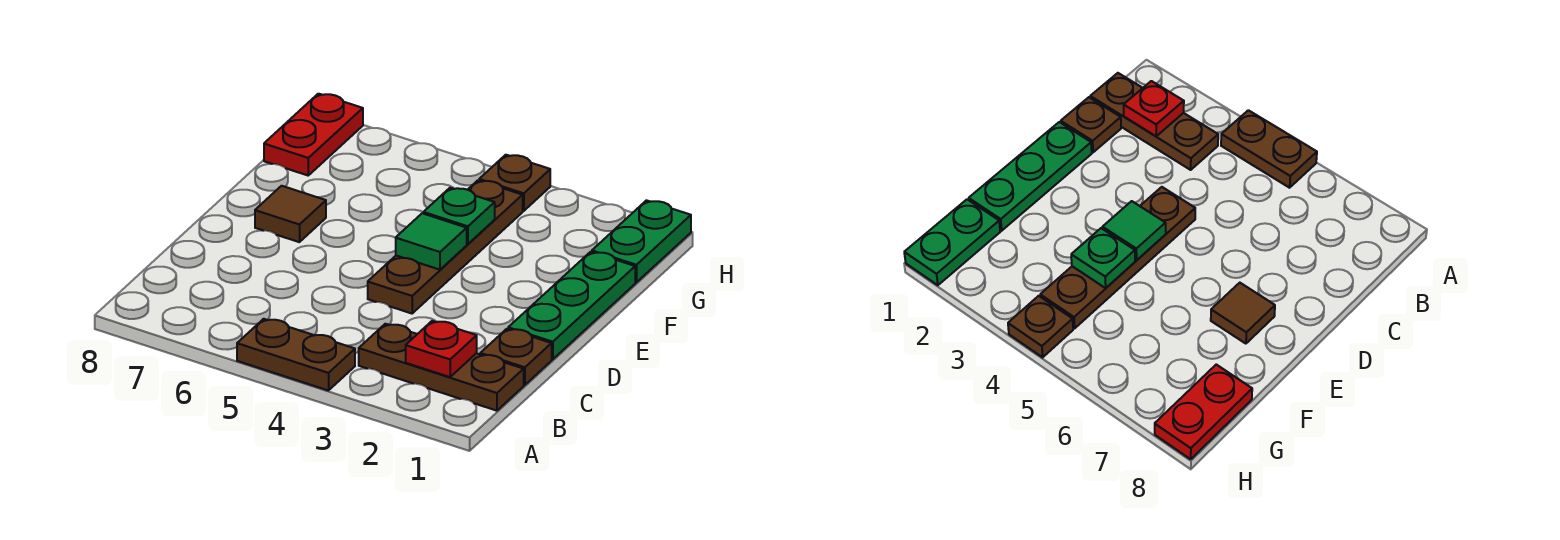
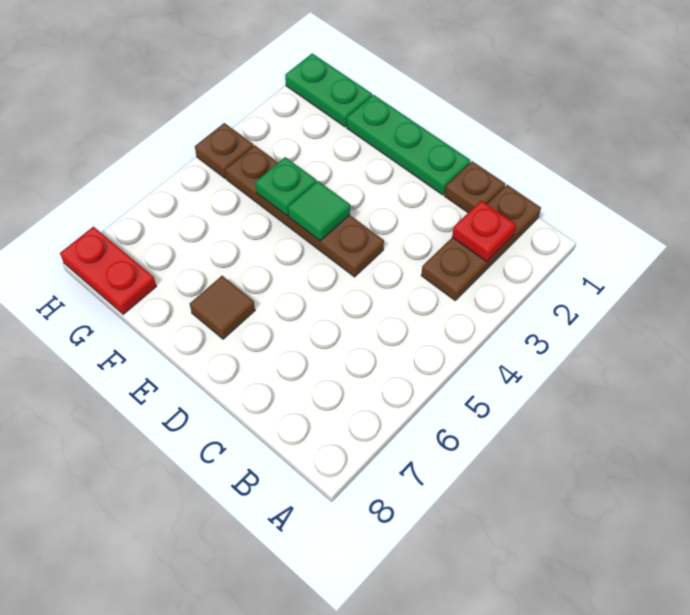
brown 1x2 plate [237,319,355,391] -> none

